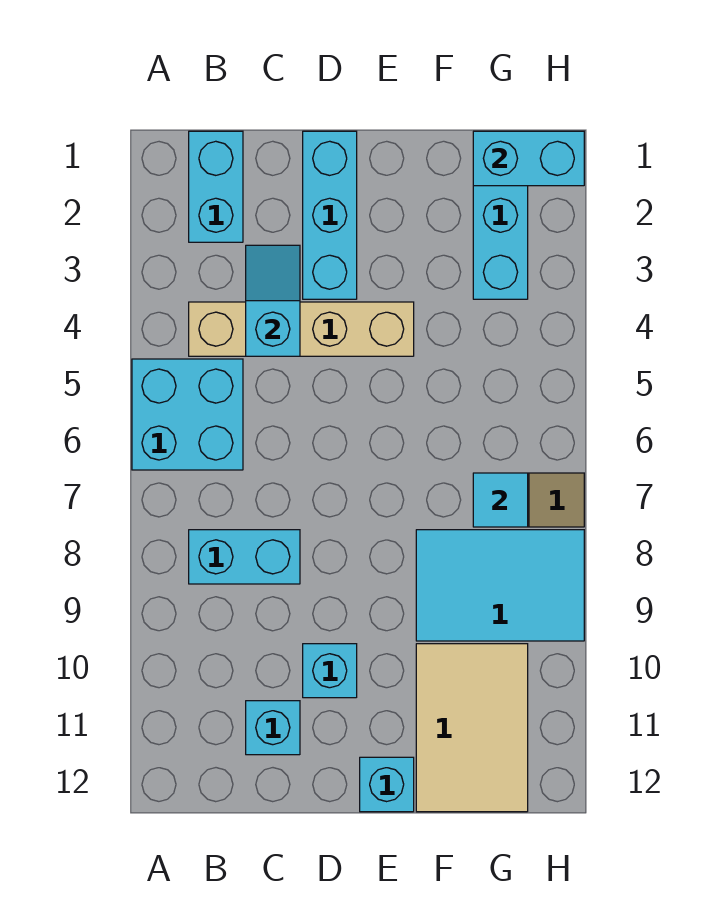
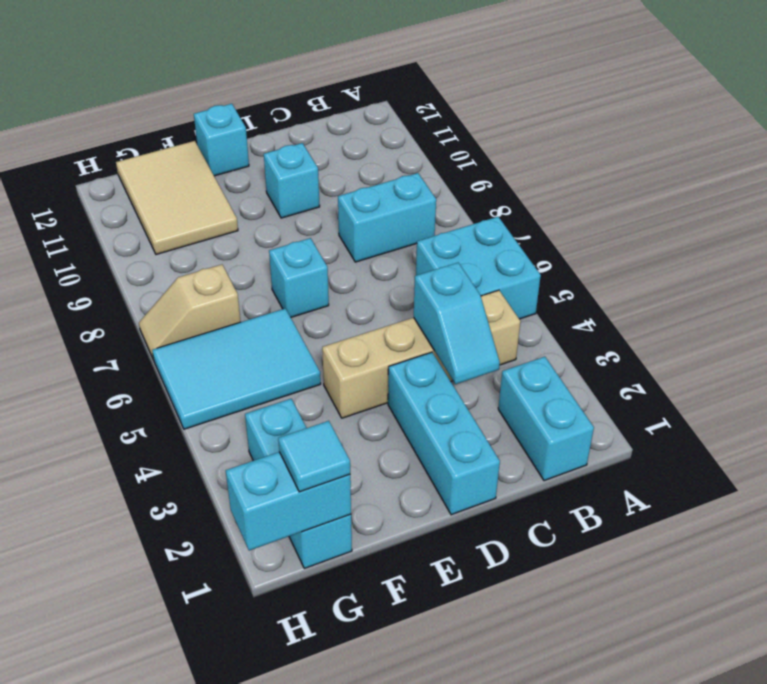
cyan 1x1 brick [246,701,300,755] -> cyan 1x1 brick moved to [269,238,329,317]
cyan 2x3 tile [416,530,584,641] -> cyan 2x3 tile moved to [152,308,321,429]
cyan 1x1 tile [473,473,528,527] -> cyan 1x1 tile moved to [278,421,350,492]

